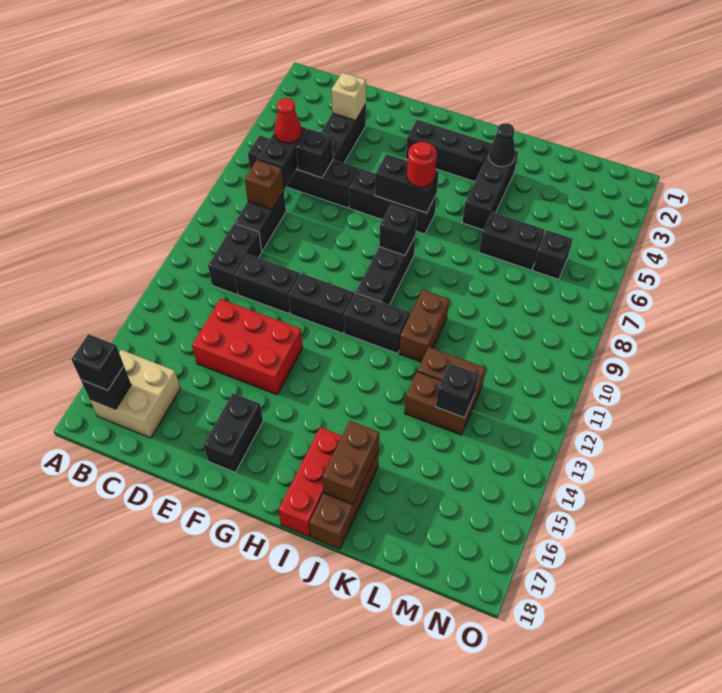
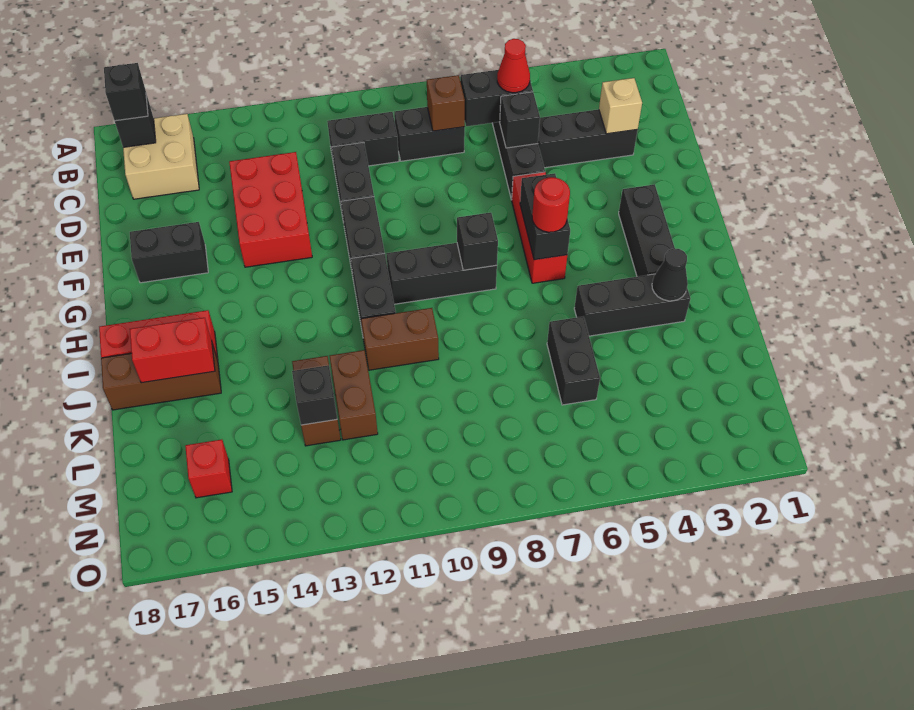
black 1x3 brick [349,169,437,234] -> red 1x3 brick [512,172,567,283]
brown 1x2 brick [322,421,379,505] -> red 1x2 brick [130,318,215,383]
black 1x1 brick [533,230,573,279] -> none
none -> red 1x1 brick [185,440,232,498]

